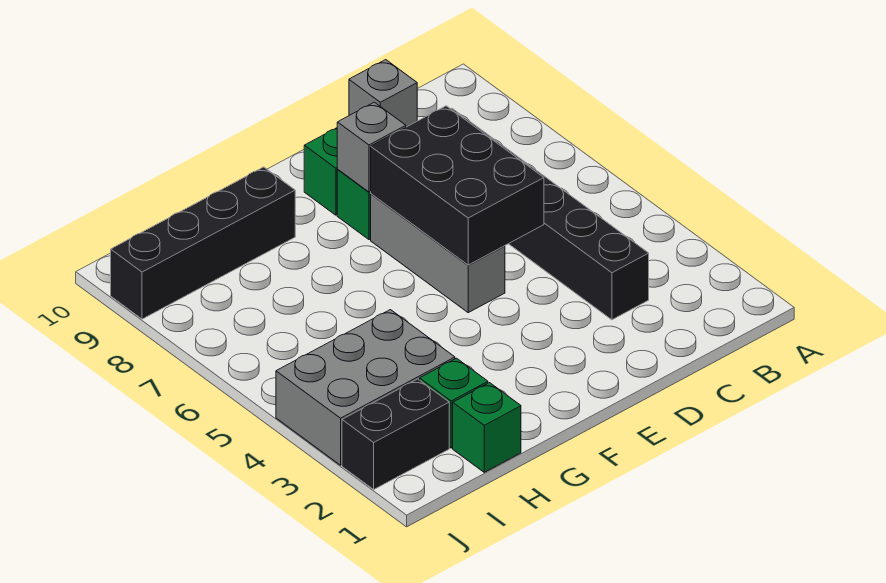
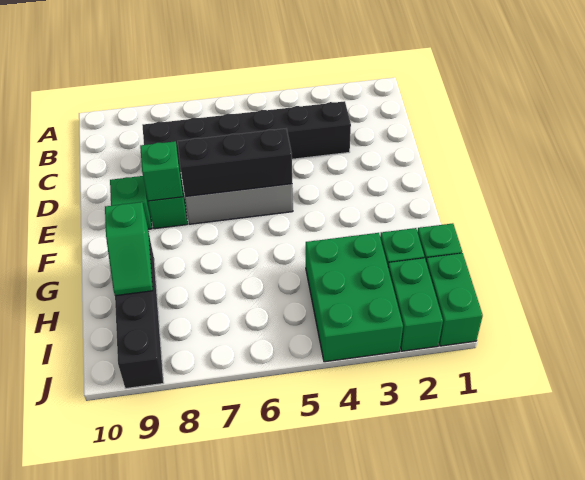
grey 1x1 brick [349,60,417,127] -> none
black 2x3 brick [371,106,544,265] -> black 1x3 brick [178,129,292,197]
grey 1x1 brick [337,102,406,192] -> green 1x1 brick [140,141,183,201]
none -> green 1x2 slope [105,202,153,296]
grey 2x3 brick [276,310,455,465] -> green 2x3 brick [306,233,403,362]
none -> green 1x2 brick [426,253,483,346]
black 1x2 brick [342,379,449,489] -> green 1x2 brick [388,258,443,351]

